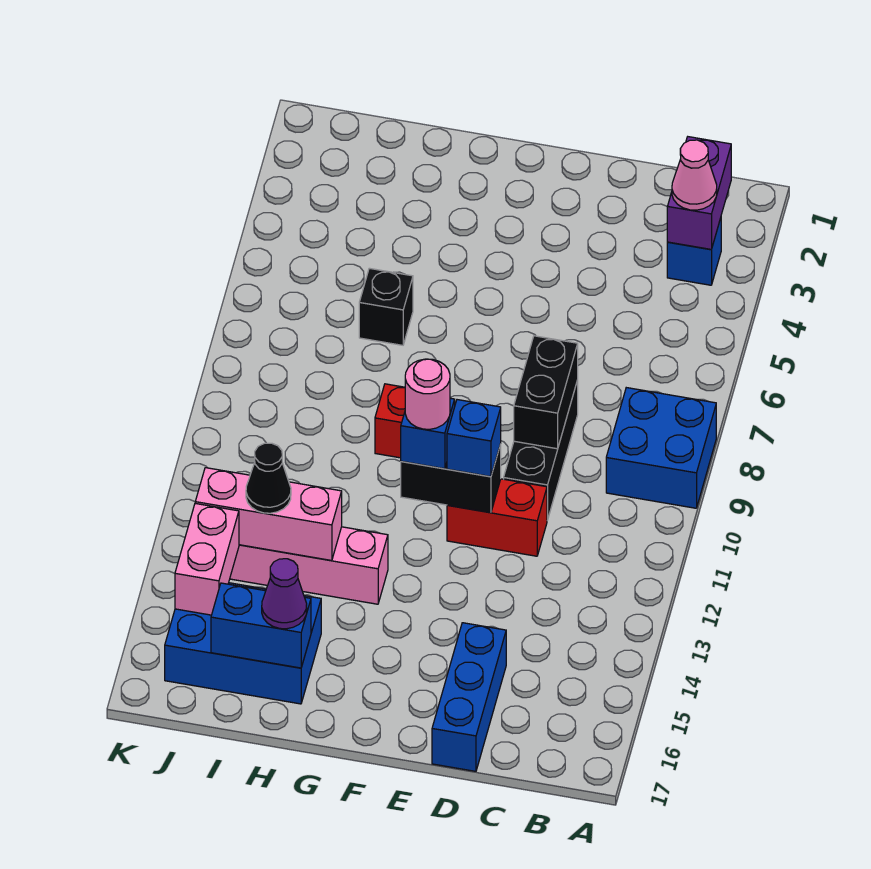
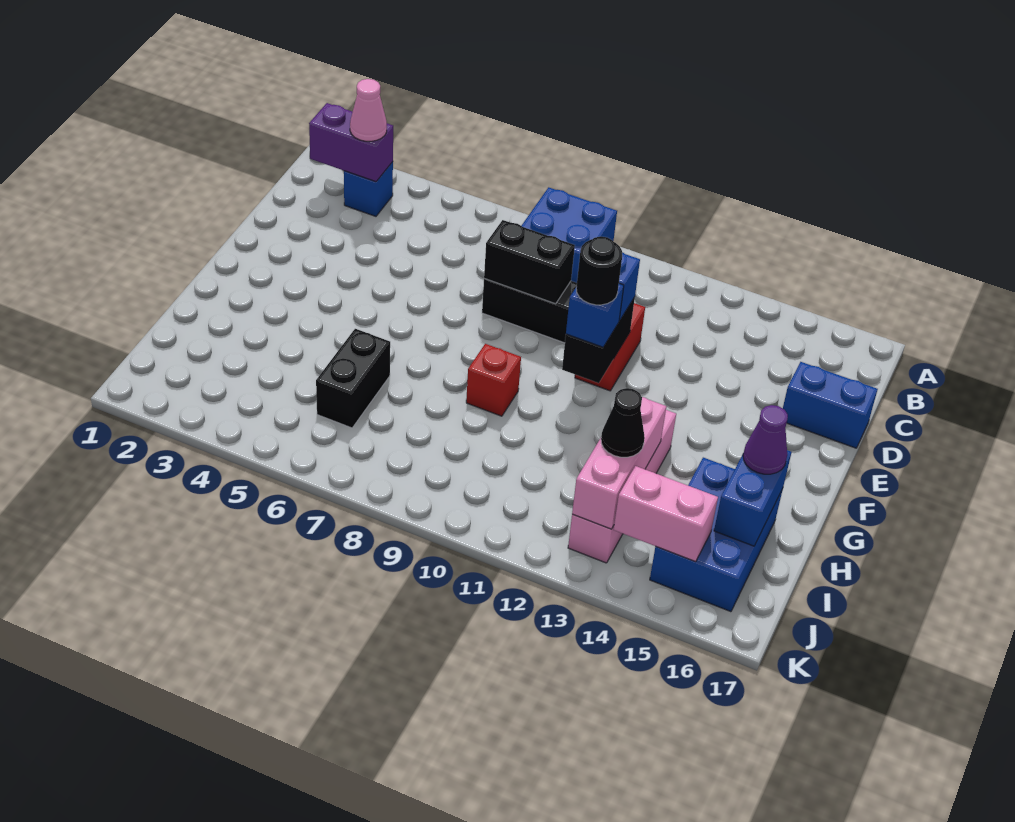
blue 1x3 brick [432,623,506,771] -> blue 1x2 brick [783,362,878,448]
pink 1x1 round brick [405,359,450,429] -> black 1x1 round brick [576,236,622,305]
black 1x1 brick [359,268,413,345] -> black 1x2 brick [316,329,390,428]

